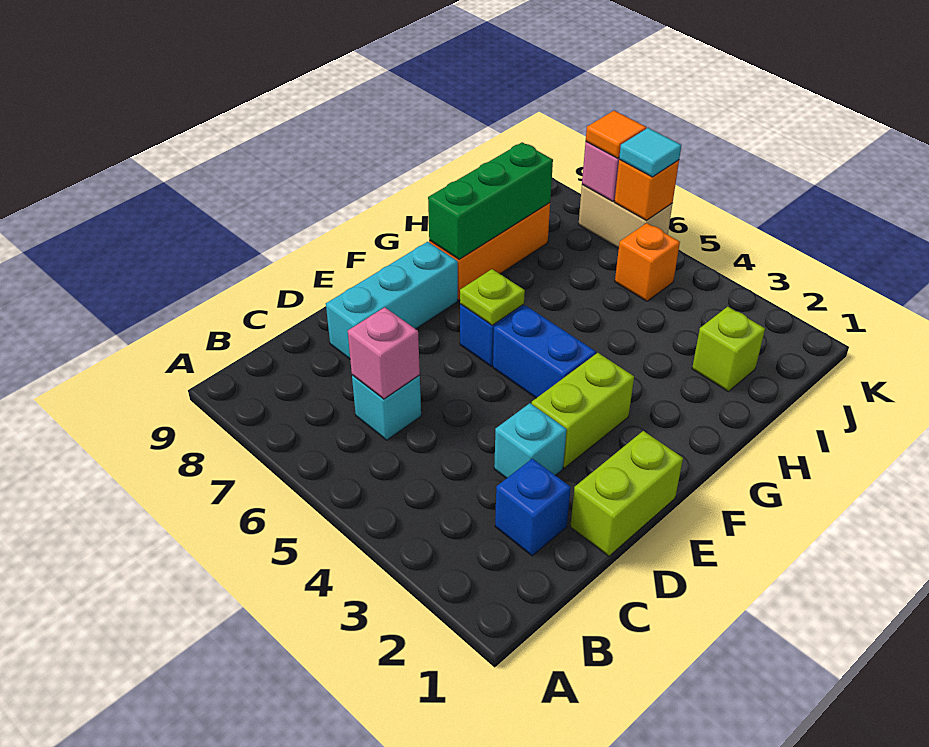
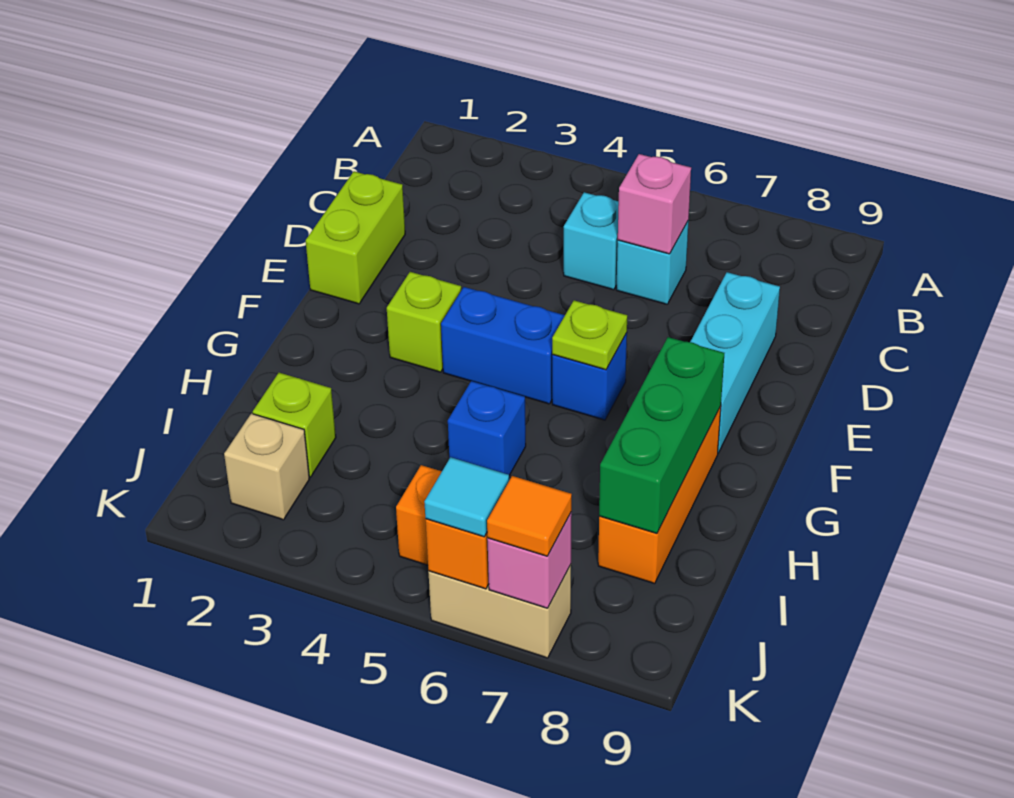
blue 1x1 brick [495,459,571,556] -> blue 1x1 brick moved to [448,381,526,476]
cyan 1x1 brick [494,403,567,478] -> cyan 1x1 brick moved to [564,192,619,290]
lime 1x2 brick [531,353,634,468] -> lime 1x1 brick [387,272,461,372]
none -> tan 1x1 brick [224,413,309,520]

